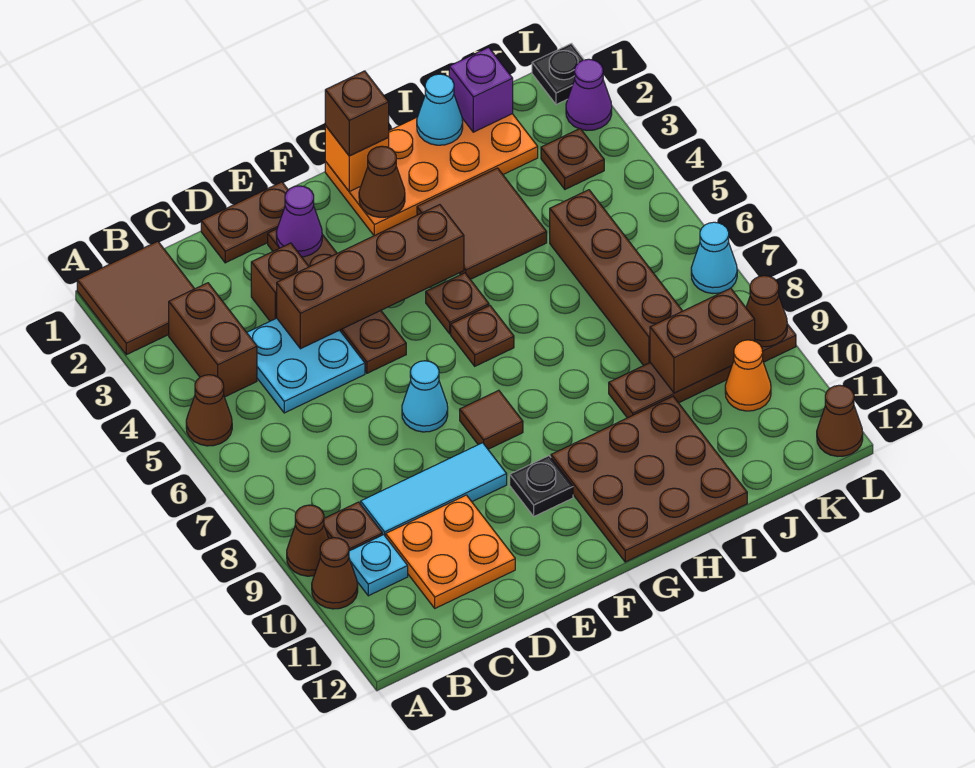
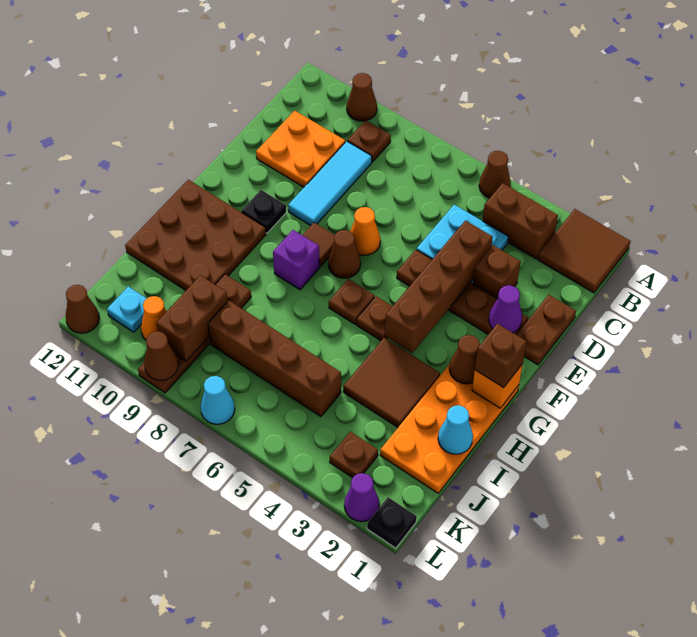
brown 1x1 cone [287,505,329,576] -> brown 1x1 cone moved to [328,230,361,278]
cyan 1x1 plate [349,535,408,596] -> cyan 1x1 plate moved to [107,287,147,332]
cyan 1x1 cone [402,361,448,432] -> orange 1x1 cone [351,207,380,255]
purple 1x1 brick [449,47,513,132] -> purple 1x1 brick moved to [273,230,320,290]

